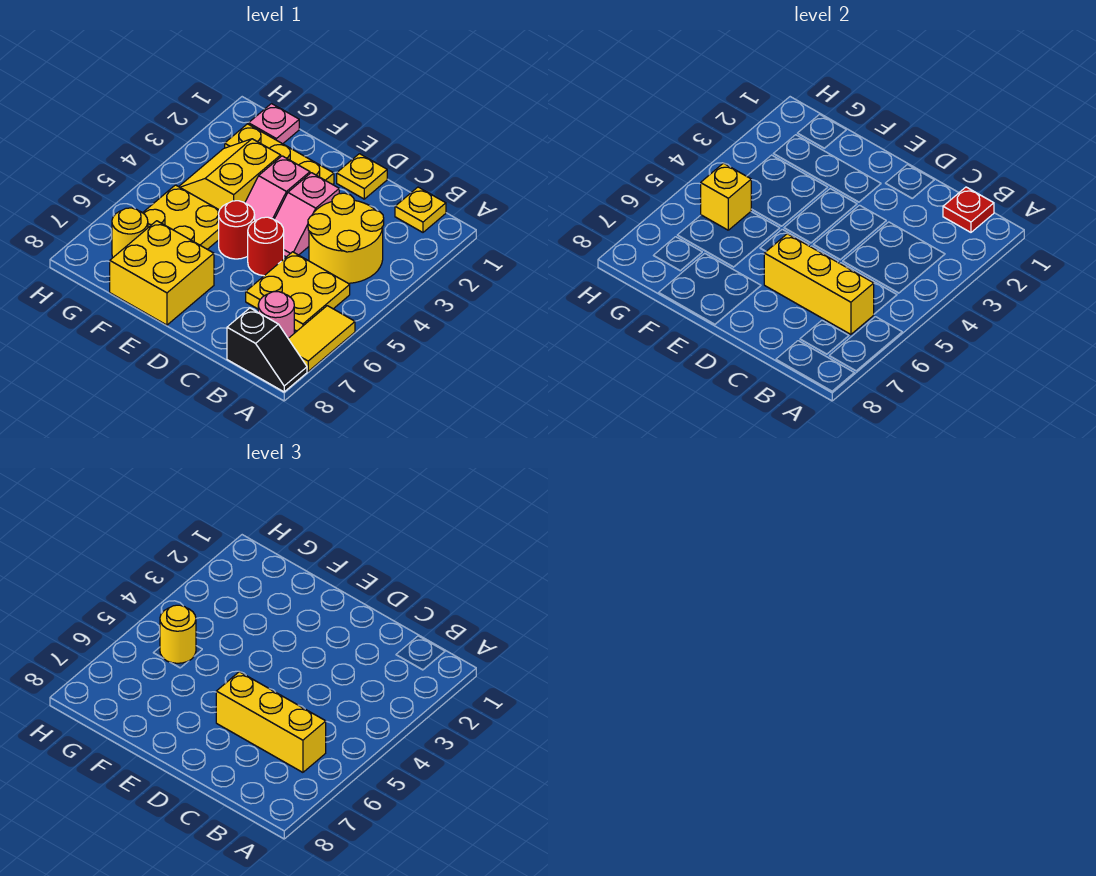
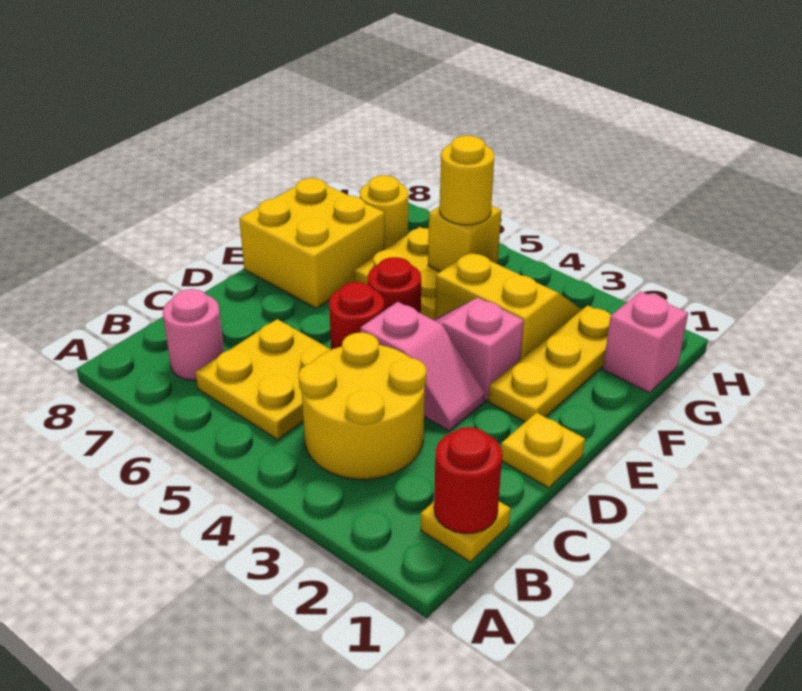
yellow 1x2 tile [288,306,355,371] -> none
black 1x2 slope [227,308,307,392] -> none
red 1x1 plate [943,187,994,232] -> red 1x1 round brick [434,427,502,534]
yellow 1x3 brick [764,234,874,334] -> none
yellow 1x3 brick [216,672,326,772] -> none
pink 1x2 slope [274,173,339,257] -> pink 1x2 slope turned to [361,302,485,431]
pink 1x1 plate [249,104,299,144] -> pink 1x1 brick [603,291,688,393]

